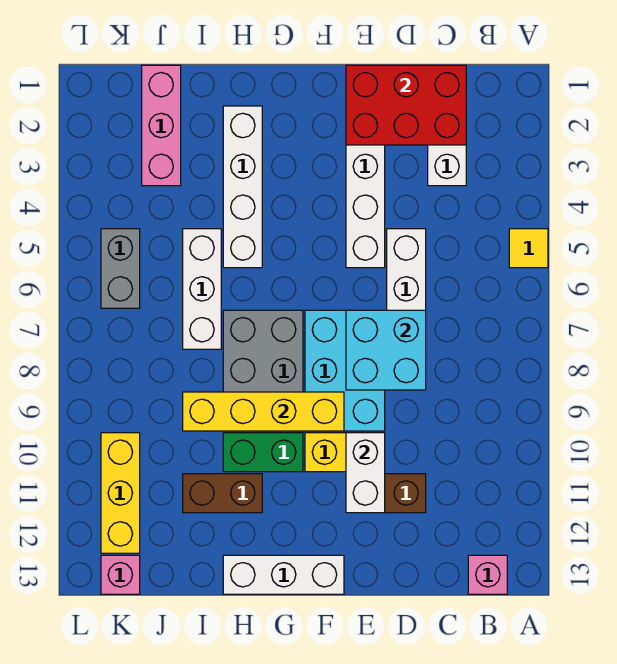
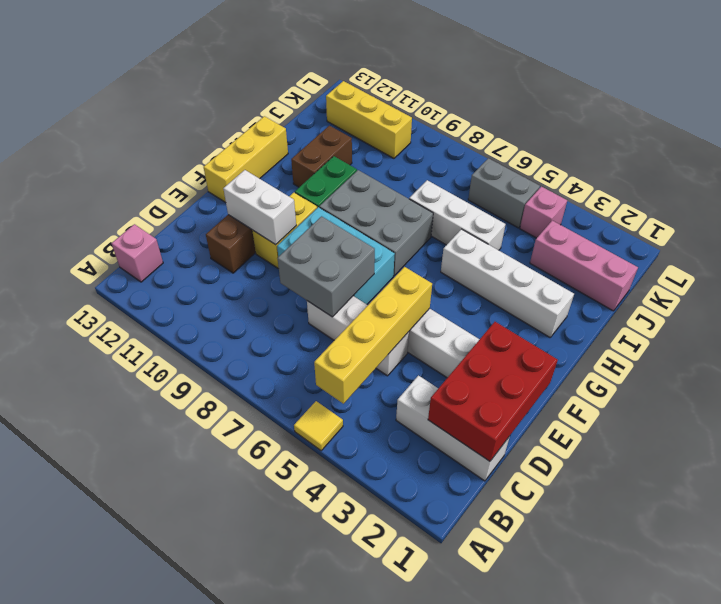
cyan 2x2 brick [346,310,426,390] -> grey 2x2 brick [277,216,375,317]
yellow 1x4 brick [183,392,344,431] -> yellow 1x4 brick moved to [314,267,432,404]
white 1x3 brick [223,555,344,594] -> yellow 1x3 brick [204,116,288,203]
pink 1x1 brick [101,555,140,594] -> pink 1x1 brick moved to [520,187,567,238]

